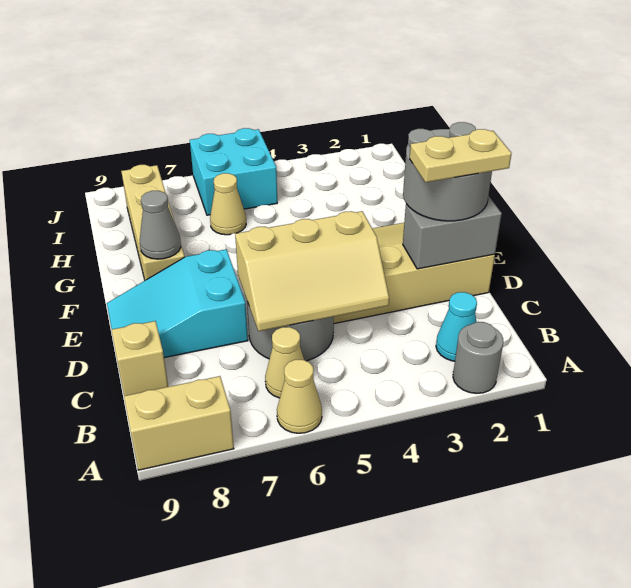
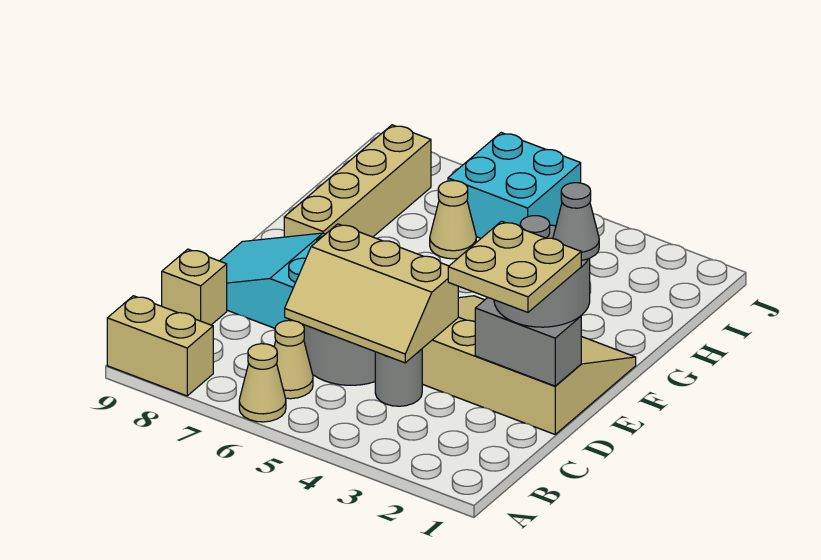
grey 1x1 round brick [453,322,503,393] -> grey 1x1 round brick moved to [375,349,422,406]
cyan 1x1 cone [436,292,477,361] -> none
tan 1x2 plate [410,129,512,182] -> tan 2x2 plate [448,221,581,312]
grey 1x1 cone [140,191,181,259] -> grey 1x1 cone moved to [553,183,599,260]

